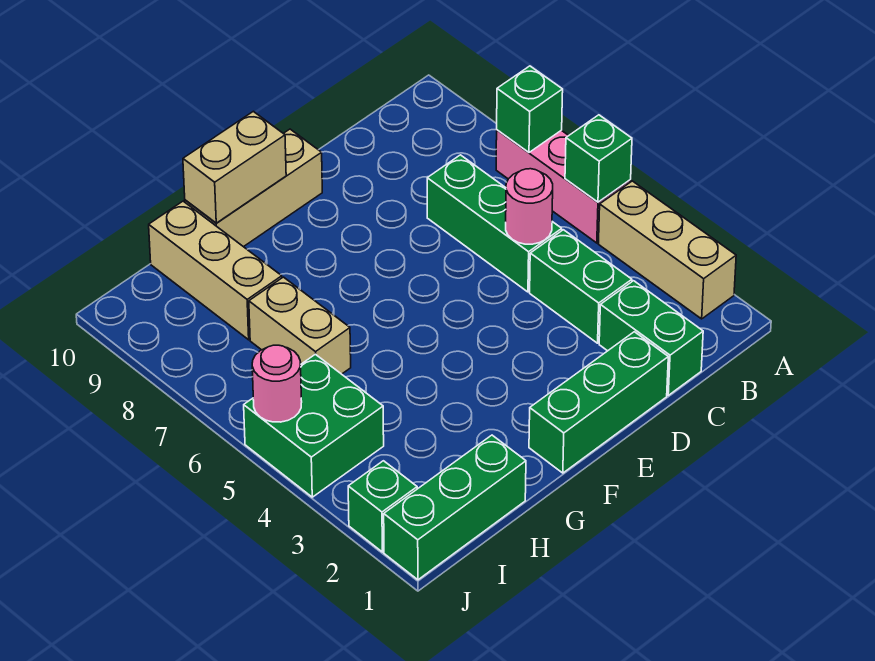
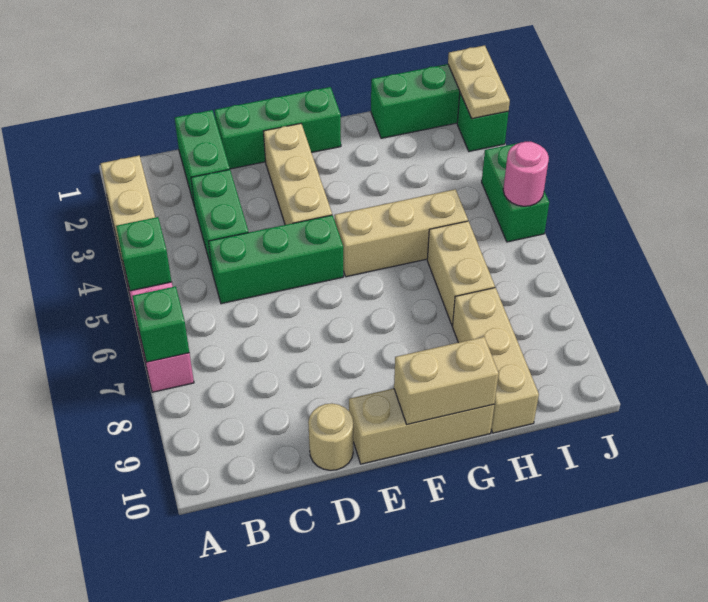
green 1x3 brick [427,155,562,292] -> green 1x3 brick turned to [208,215,343,304]
pink 1x1 round brick [506,169,553,244] -> none
none -> tan 1x1 round brick [308,403,353,470]
none -> tan 1x3 brick [263,123,332,225]
none -> tan 1x3 brick [335,189,468,277]
green 2x2 brick [244,354,384,497] -> green 1x2 brick [482,143,549,242]
none -> tan 1x2 plate [448,46,510,119]

